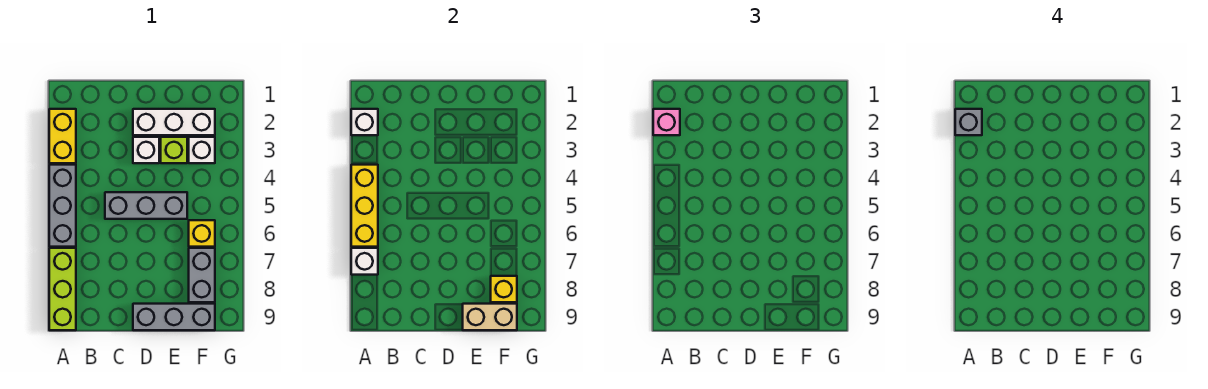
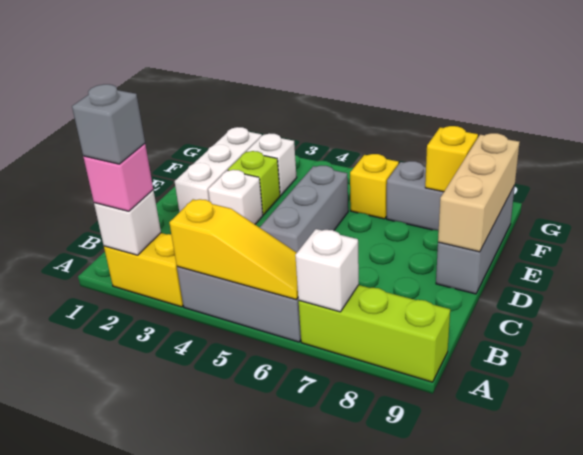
yellow 1x3 brick [351,165,378,247] -> yellow 1x3 slope [169,199,298,299]
tan 1x2 brick [463,304,517,330] -> tan 1x3 brick [438,133,520,252]

